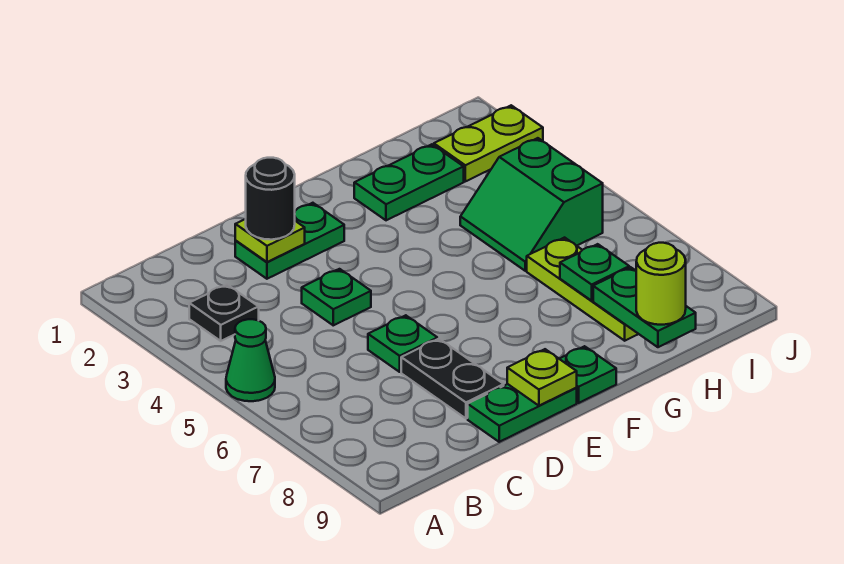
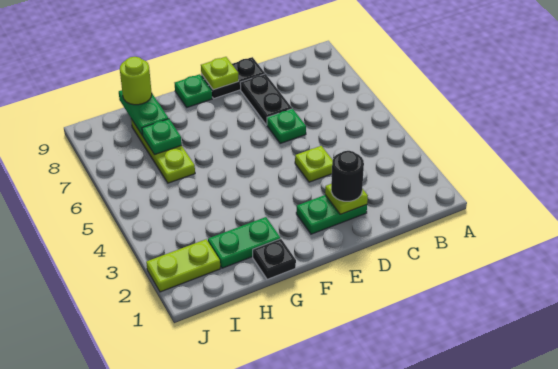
green 1x1 cone [226,319,275,401] -> none
black 1x1 plate [189,285,259,341] -> black 1x1 plate moved to [253,239,296,279]
green 1x1 plate [302,269,371,325] -> lime 1x1 plate [295,146,332,182]
green 1x2 plate [468,384,577,442] -> black 1x2 plate [201,57,265,98]
green 2x2 slope [460,138,603,271] -> none

